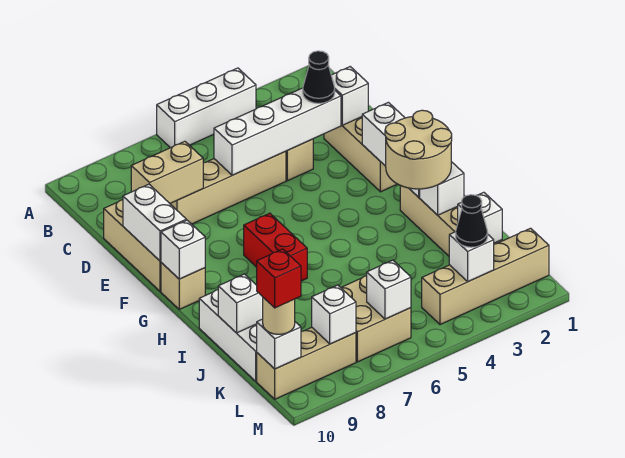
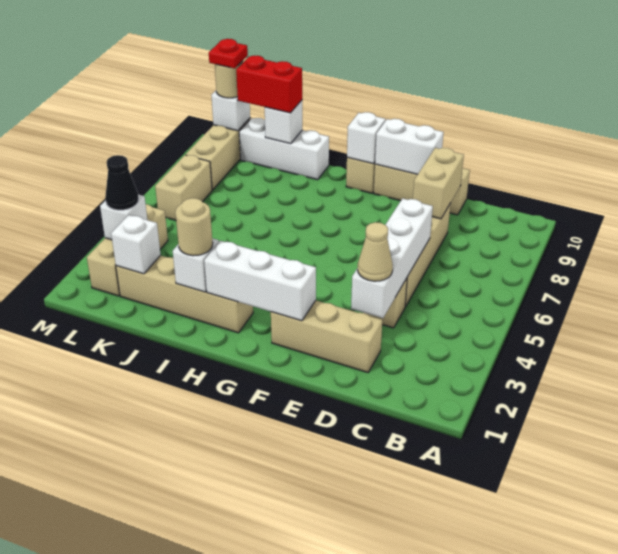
white 1x3 brick [157,68,256,148] -> none
white 1x1 brick [331,67,368,125] -> none
black 1x1 cone [303,51,335,103] -> tan 1x1 cone [358,222,393,281]
red 1x2 brick [244,213,307,281] -> red 1x2 brick moved to [236,56,302,113]
tan 2x2 round brick [385,110,452,189] -> tan 1x1 round brick [175,198,213,256]
tan 2x2 brick [341,276,411,362] -> tan 1x2 brick [155,155,212,220]
tan 1x4 brick [422,228,549,325] -> tan 1x3 brick [87,204,168,296]
white 1x1 brick [367,260,411,319] -> none
white 1x1 brick [312,285,356,344] -> none
red 1x1 brick [257,249,301,308] -> red 1x1 plate [209,39,248,68]

